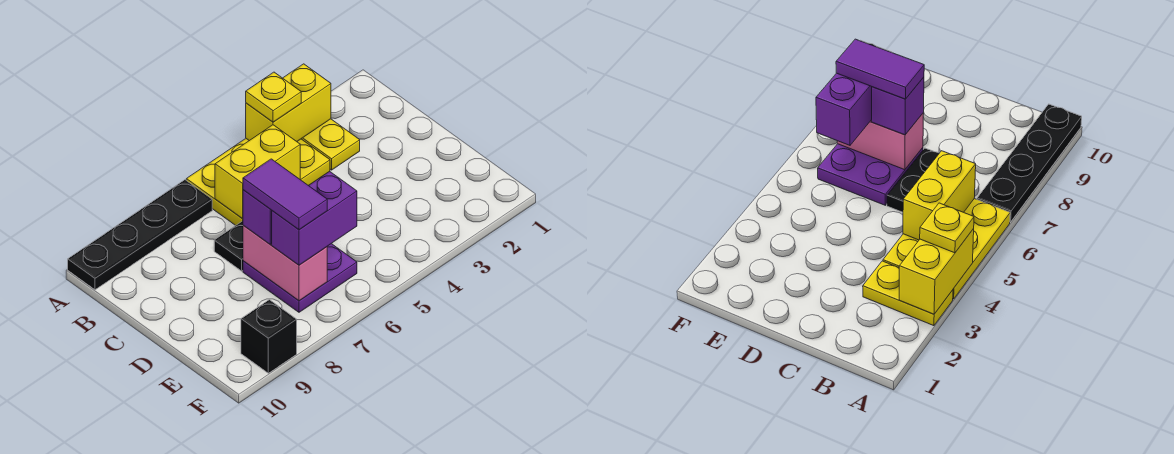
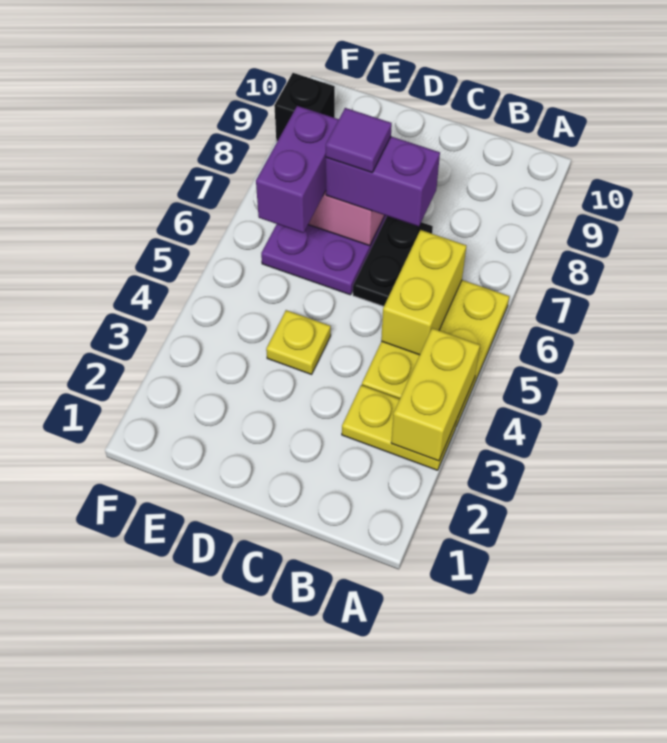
yellow 1x1 plate [246,72,301,122] -> yellow 1x1 plate moved to [266,310,331,374]
black 1x4 plate [68,180,212,290] -> none
purple 1x1 brick [243,190,272,244] -> purple 1x2 brick [326,136,440,227]
purple 1x2 tile [243,159,327,230] -> purple 1x1 tile [326,108,392,172]

